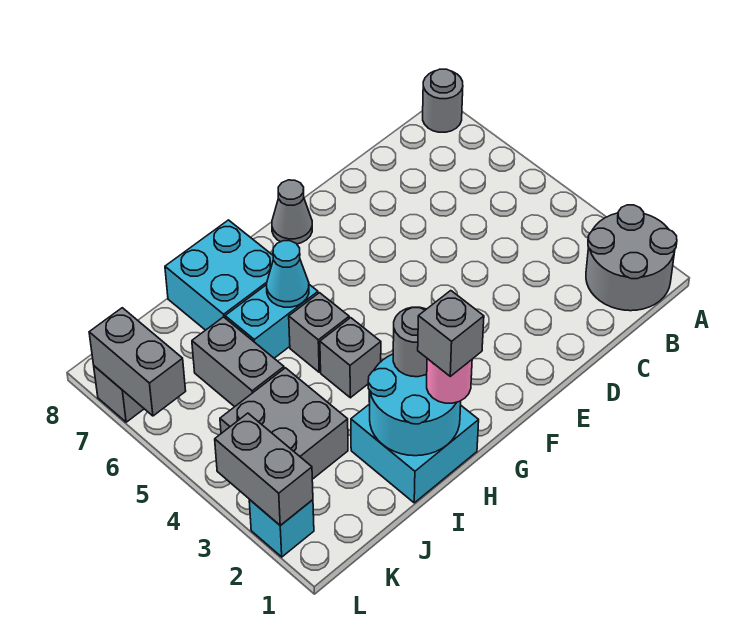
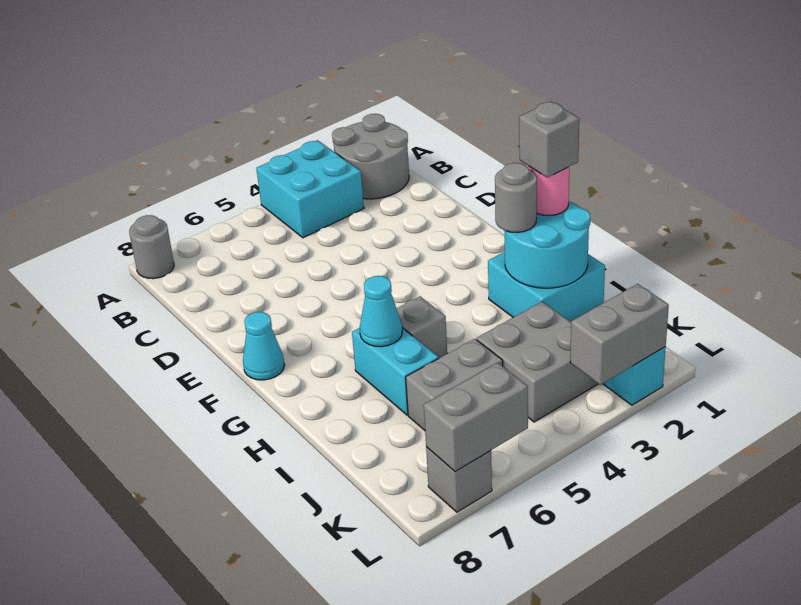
grey 1x1 cone [272,180,312,244] -> cyan 1x1 cone [243,312,285,380]
grey 1x1 brick [320,318,381,398] -> none
cyan 2x2 brick [165,220,273,330] -> cyan 2x2 brick moved to [256,140,364,238]

